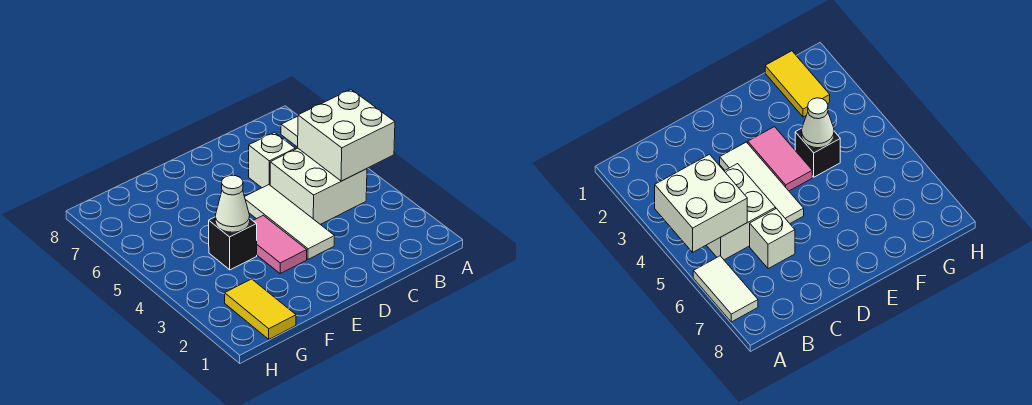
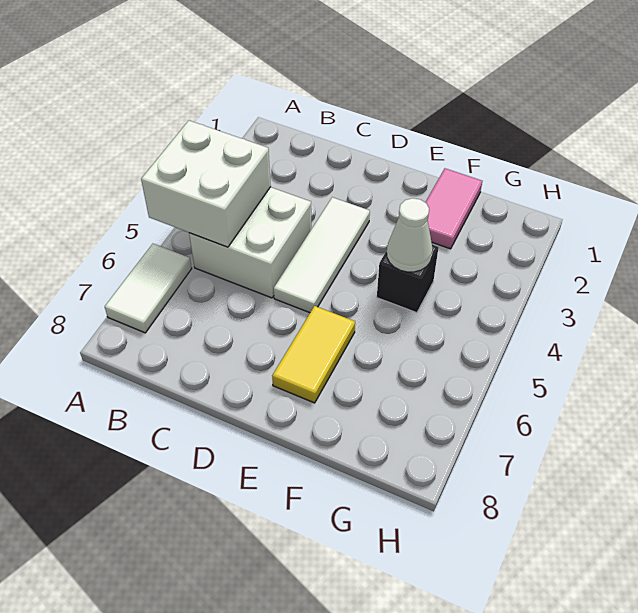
white 1x1 brick [249,133,295,188] -> none
pink 1x2 tile [253,215,307,273] -> pink 1x2 tile moved to [425,168,482,249]
yellow 1x2 tile [225,279,296,339] -> yellow 1x2 tile moved to [272,306,355,403]

